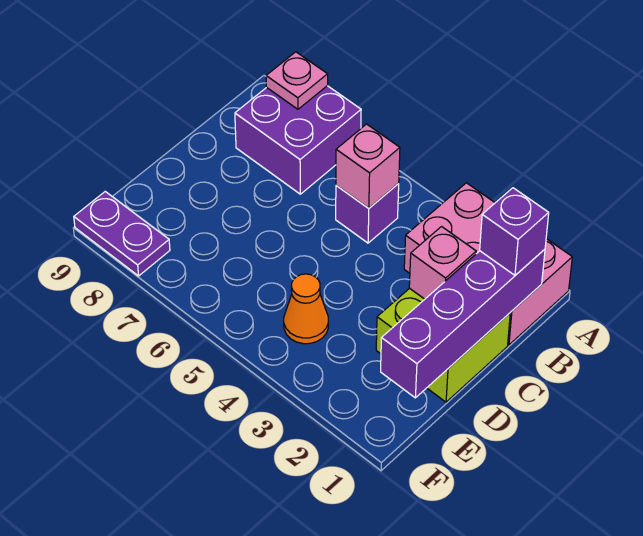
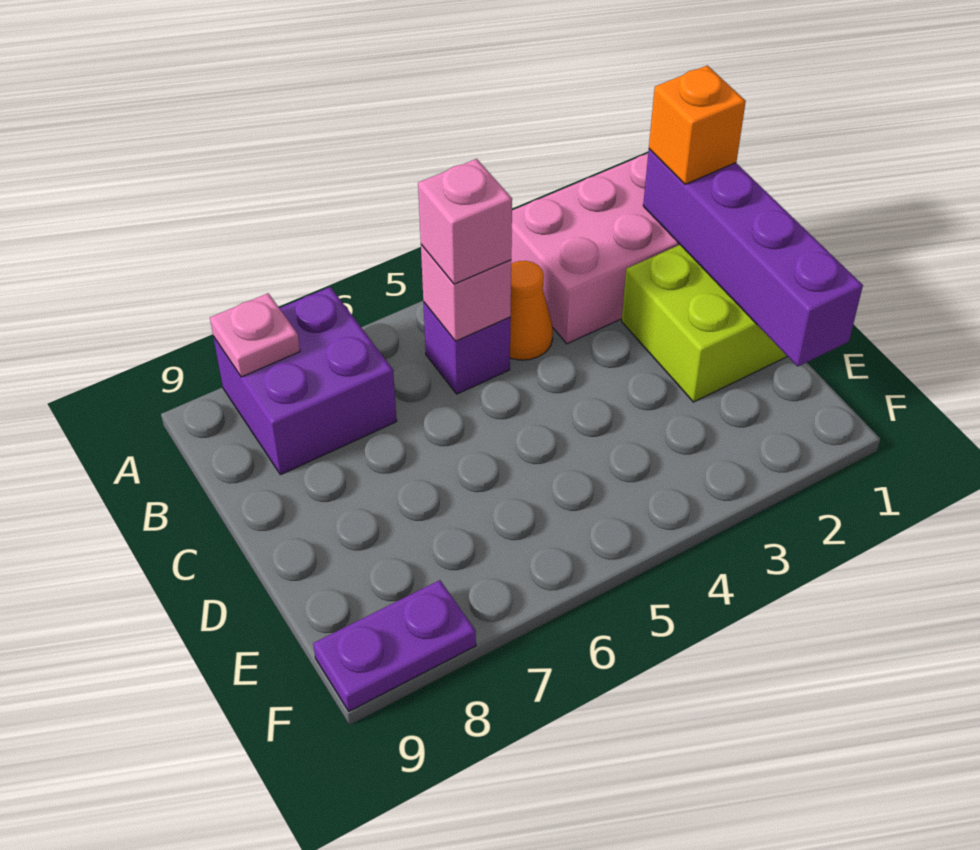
purple 1x1 brick [480,188,549,275] -> orange 1x1 brick [649,65,746,184]
pink 1x1 brick [409,227,476,299] -> pink 1x1 brick moved to [418,159,512,284]
orange 1x1 cone [284,274,328,344] -> orange 1x1 cone moved to [510,261,553,360]

